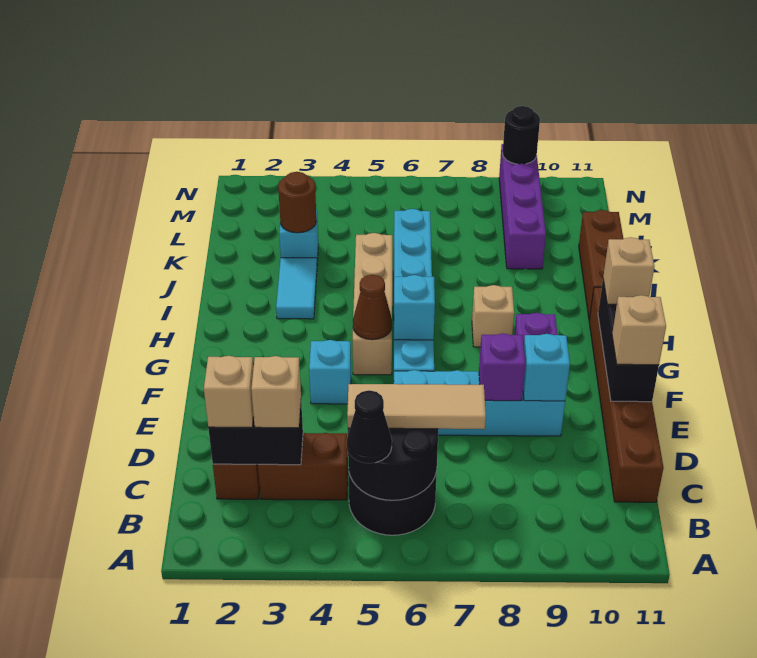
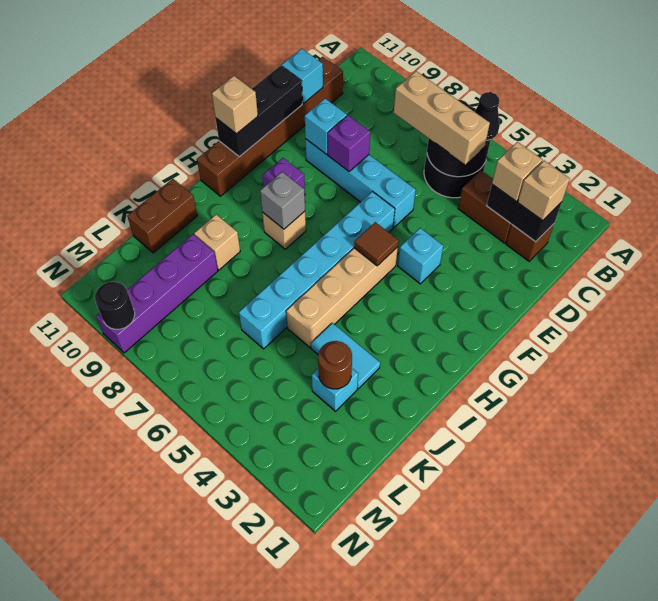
tan 1x3 tile [347,384,486,429] -> tan 1x3 brick [394,71,490,164]
tan 1x1 brick [612,295,666,365] -> tan 1x1 brick moved to [194,214,240,270]
brown 1x1 cone [353,275,392,340] -> brown 1x1 tile [354,222,398,266]
cyan 1x1 brick [394,275,435,340] -> cyan 1x1 brick moved to [282,49,323,103]
none -> grey 1x1 brick [260,172,305,229]
cyan 1x2 tile [276,258,317,319] -> cyan 1x2 tile turned to [311,323,380,389]
brown 1x3 brick [579,210,623,320] -> brown 1x2 brick [127,179,197,253]

